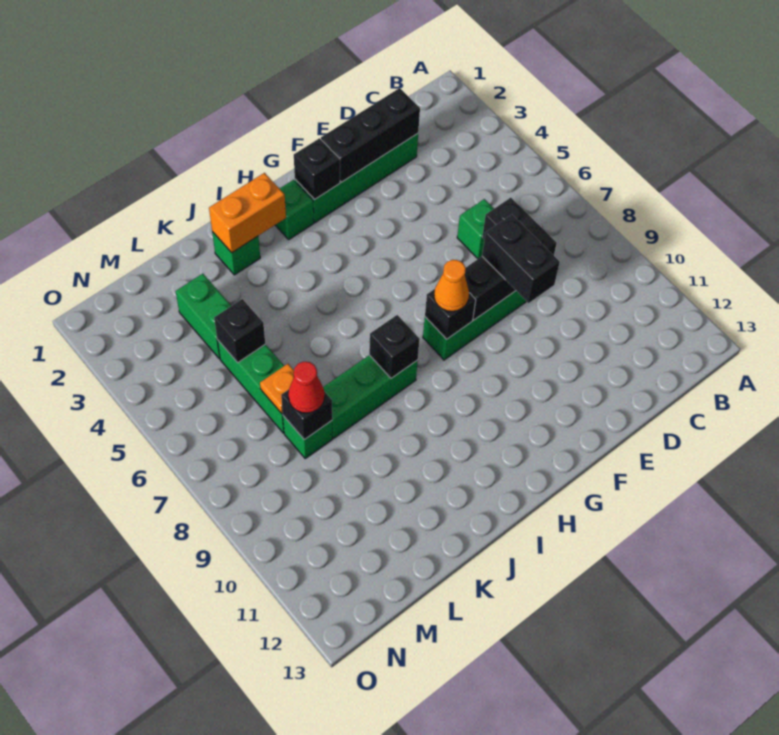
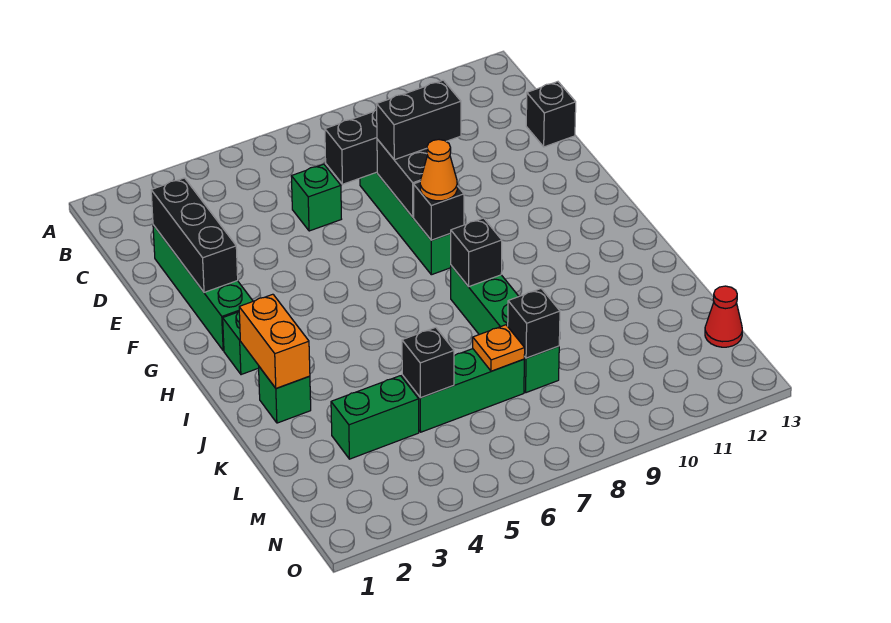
black 1x1 brick [294,138,340,200] -> black 1x1 brick moved to [526,82,576,147]
red 1x1 cone [288,362,325,413] -> red 1x1 cone moved to [705,286,742,347]

